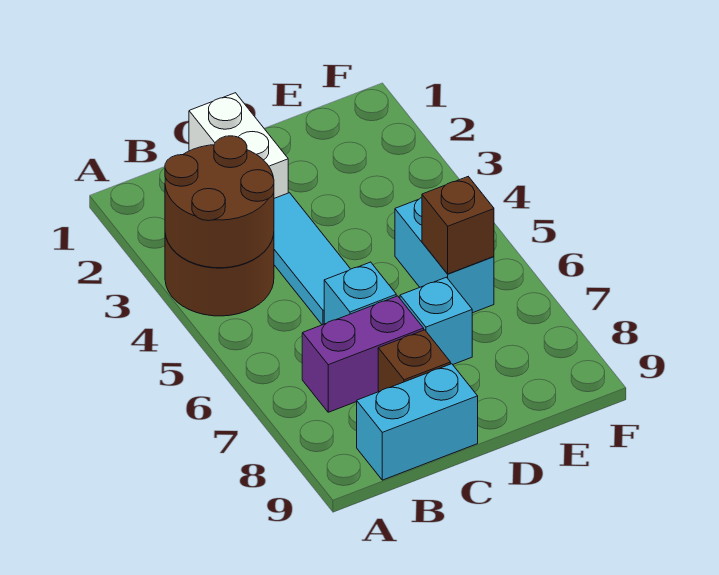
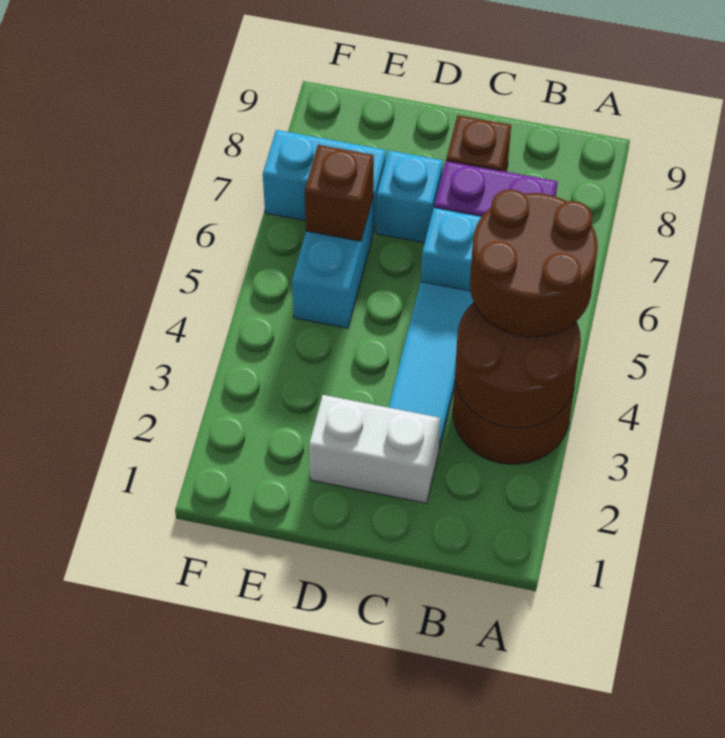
none -> brown 2x2 round brick [470,189,598,337]
cyan 1x2 brick [357,364,478,480] -> cyan 1x2 brick moved to [263,130,386,233]
white 1x2 brick [189,93,288,198] -> white 1x2 brick turned to [309,395,441,503]

